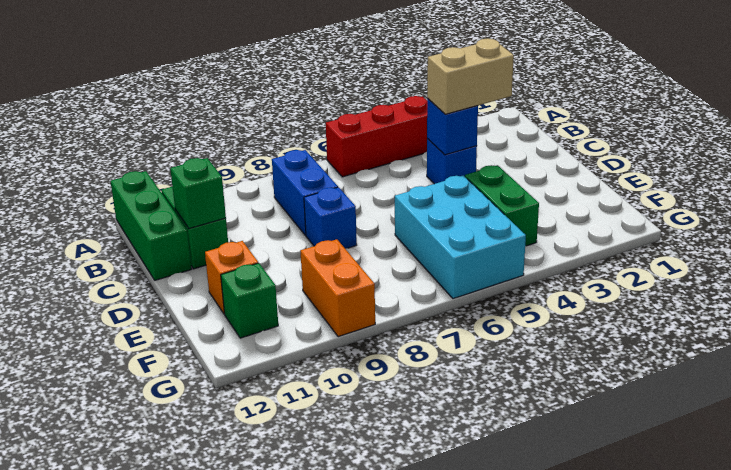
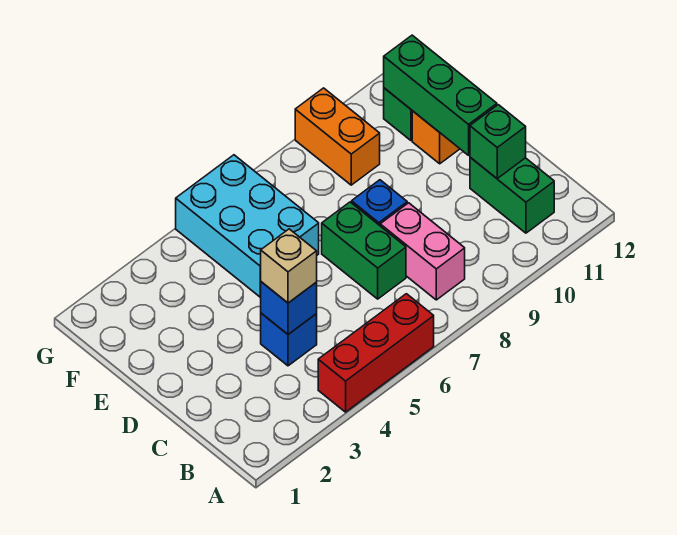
green 1x3 brick [111,171,192,280] -> green 1x3 brick moved to [384,35,497,155]
blue 1x2 brick [272,150,338,235] -> pink 1x2 brick [380,203,465,300]
tan 1x2 brick [427,38,514,114] -> tan 1x1 brick [260,229,317,303]
green 1x2 brick [465,165,539,246] -> green 1x2 brick moved to [322,202,406,299]

